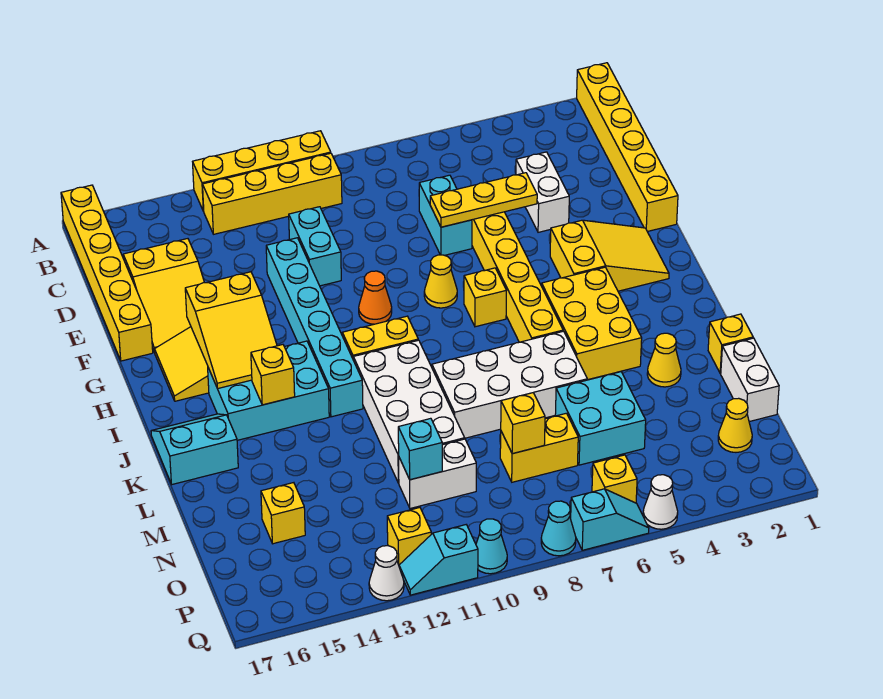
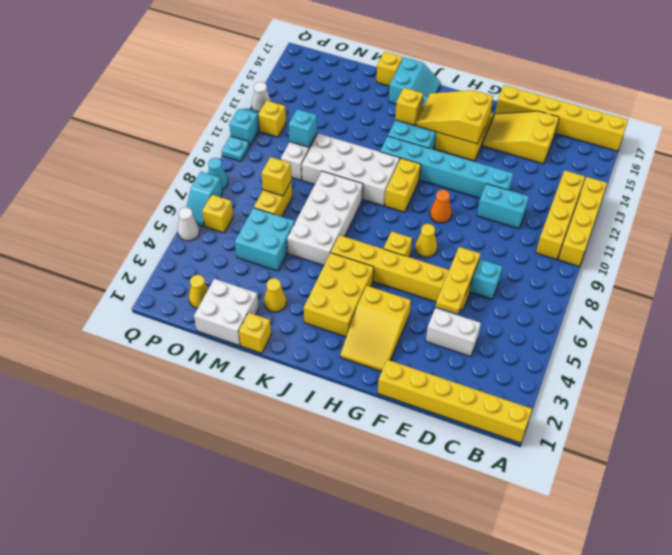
yellow 2x3 brick [542,267,642,380] -> yellow 2x3 brick turned to [304,253,374,337]
white 1x2 brick [721,338,779,422] -> white 2x2 brick [194,279,259,346]
yellow 1x1 brick [261,483,305,544] -> yellow 1x1 brick moved to [376,52,403,86]
cyan 1x1 cone [476,519,507,574] -> cyan 1x1 plate [222,136,249,162]

